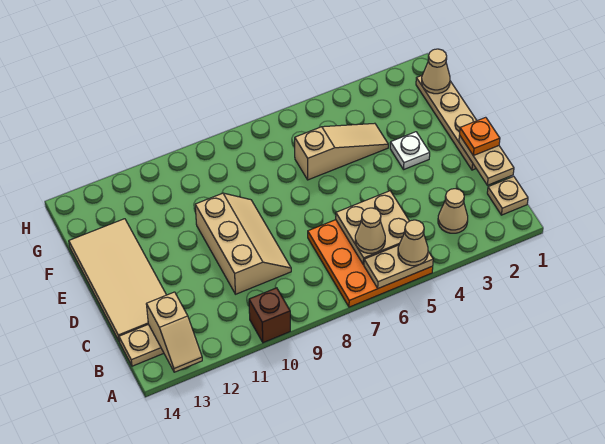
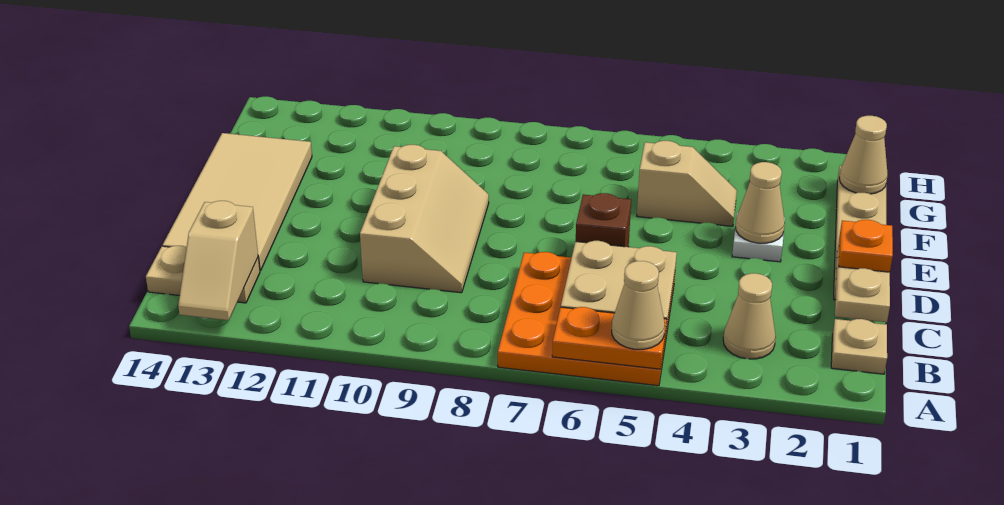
tan 1x2 plate [364,245,433,288] -> orange 1x2 plate [552,307,667,369]
brown 1x1 brick [249,288,290,343] -> brown 1x1 brick moved to [576,193,631,247]
tan 1x1 cone [355,208,385,253] -> tan 1x1 cone moved to [735,162,785,243]
tan 1x3 slope [295,123,388,180] -> tan 1x2 slope [637,141,737,226]

